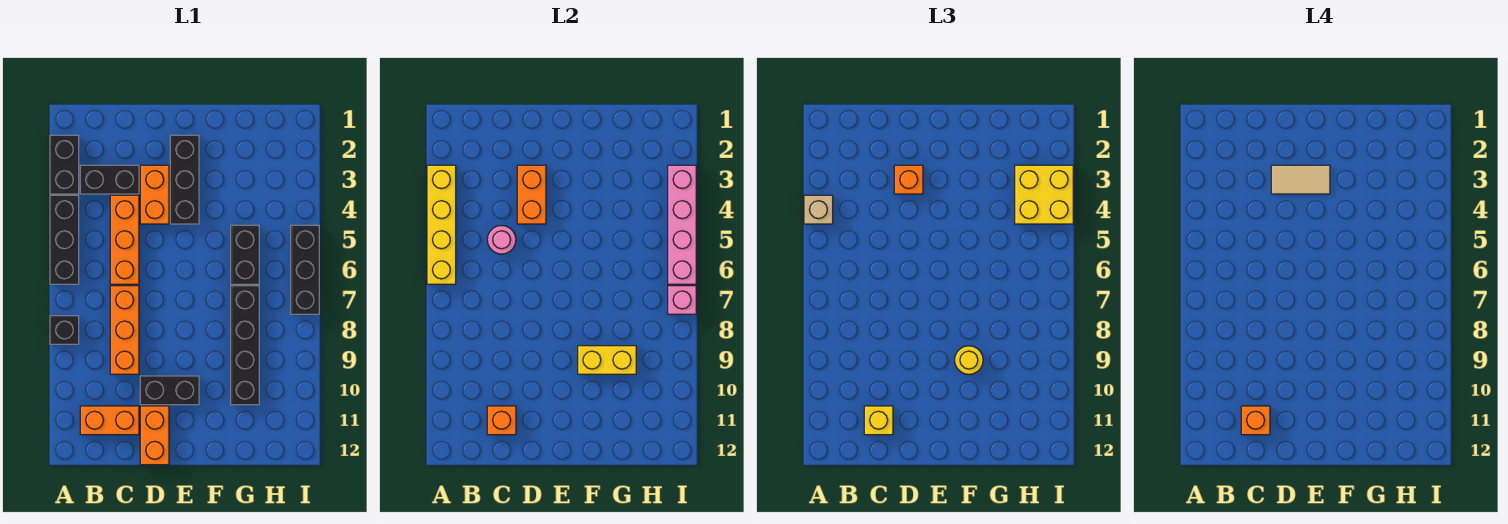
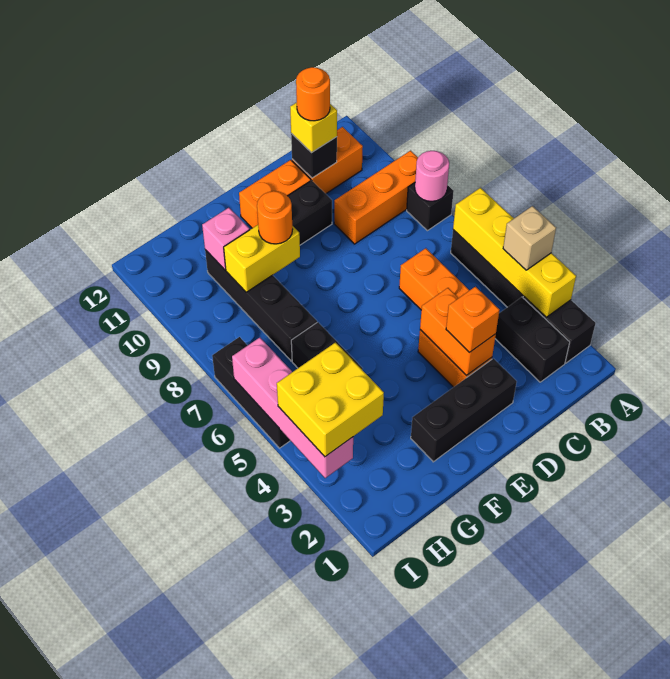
black 1x2 brick [80,165,139,194] -> black 1x2 brick turned to [495,297,570,382]
pink 1x1 round brick [487,226,516,254] -> pink 1x1 round brick moved to [415,151,449,201]
orange 1x3 brick [110,286,139,374] -> orange 1x3 brick turned to [334,151,418,244]
orange 1x1 brick [487,406,516,435] -> black 1x1 brick [291,134,337,178]
orange 1x1 brick [1241,406,1270,435] -> orange 1x1 round brick [296,67,330,121]
tan 1x2 tile [1271,165,1330,194] -> none
orange 1x2 brick [140,406,169,465] -> orange 1x2 brick turned to [239,160,311,228]
black 1x3 brick [170,135,199,224] -> black 1x3 brick turned to [411,358,517,462]
yellow 1x1 round brick [955,346,983,374] -> orange 1x1 round brick [257,191,293,244]
pink 1x1 brick [668,286,696,314] -> pink 1x1 brick moved to [202,208,250,270]

